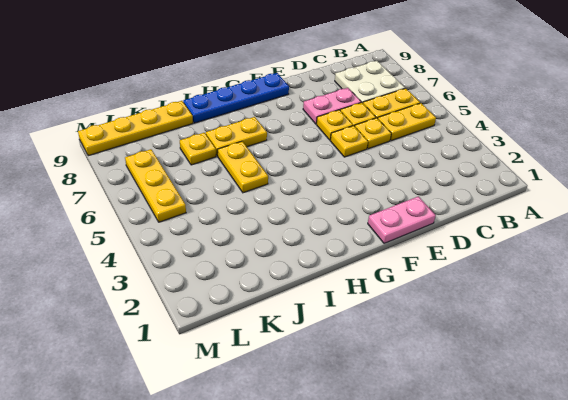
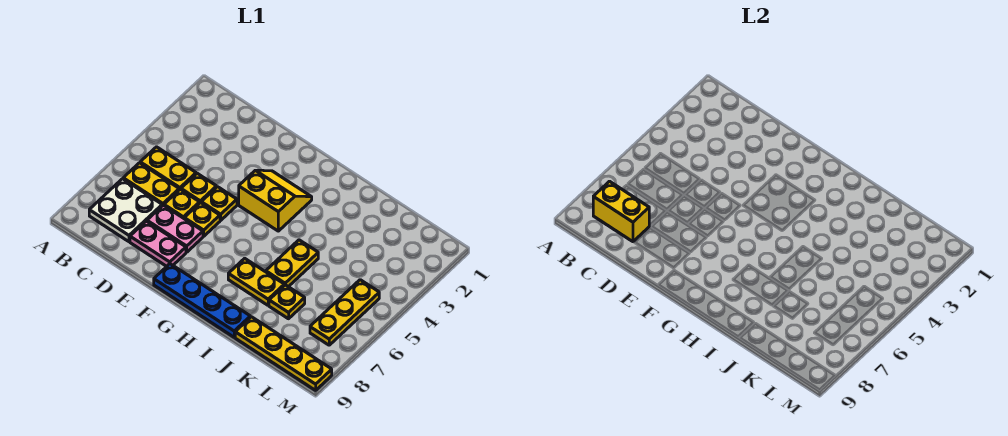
none -> yellow 1x2 brick [593,181,649,242]
pink 1x2 plate [368,196,436,243] -> pink 1x2 plate moved to [130,221,186,266]
none -> yellow 2x2 slope [239,170,312,231]

